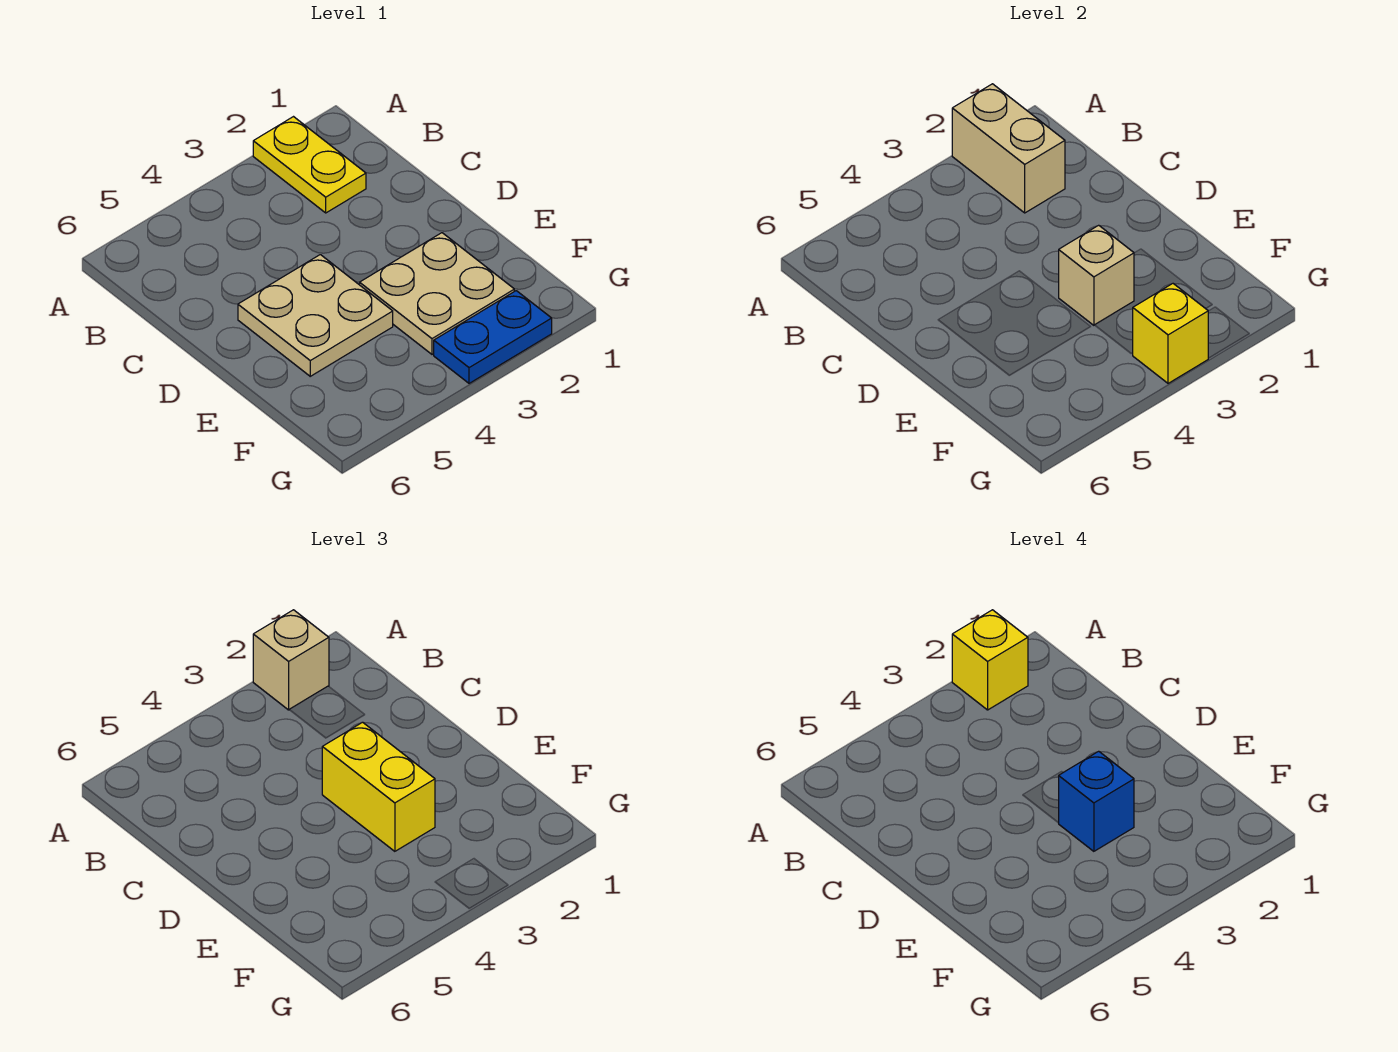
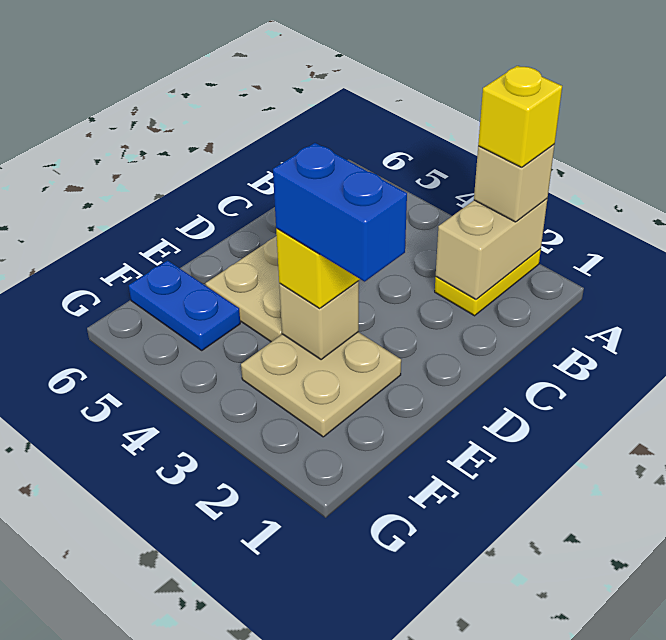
blue 1x1 brick [1059,751,1134,851] -> blue 1x2 brick [273,143,407,282]
blue 1x2 plate [434,291,552,383] -> blue 1x2 plate moved to [129,260,240,350]
yellow 1x1 brick [1133,284,1208,383] -> none

